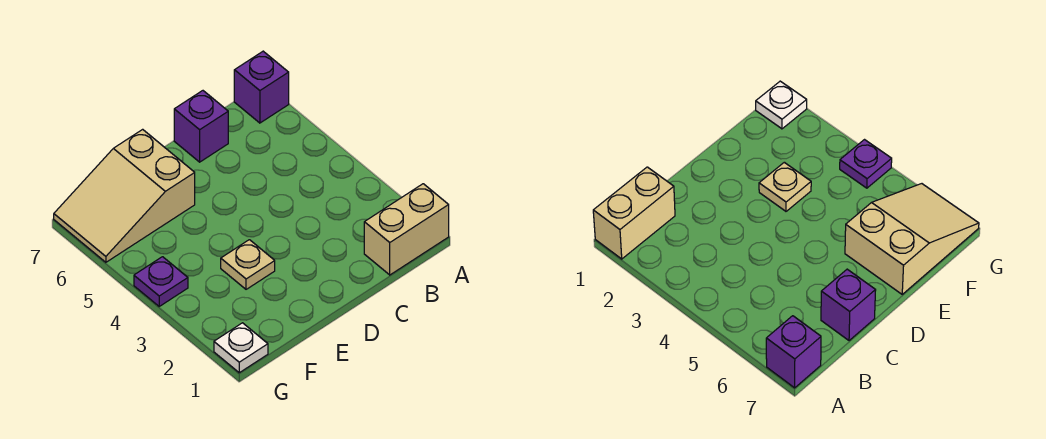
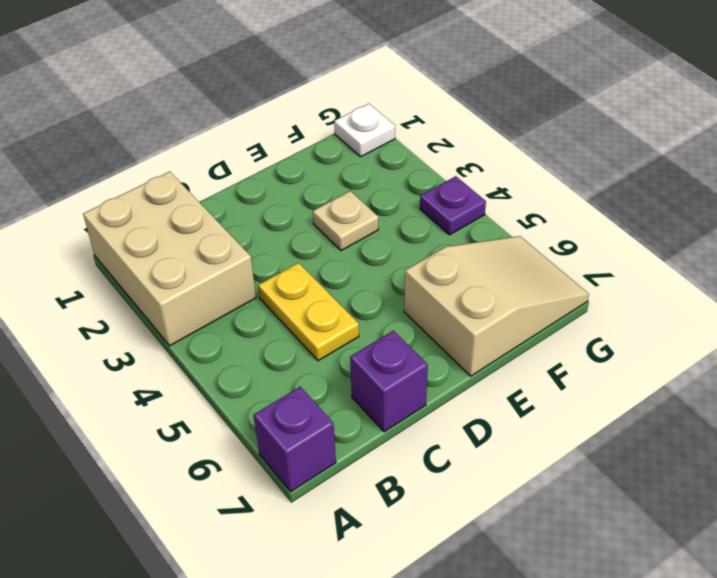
tan 1x2 brick [364,184,449,275] -> tan 2x3 brick [83,171,256,346]
none -> yellow 1x2 plate [258,263,359,361]

